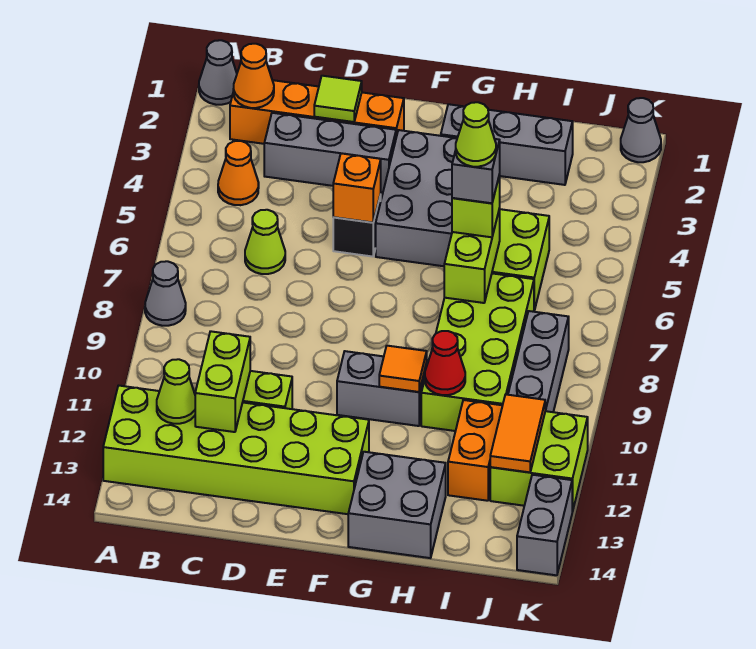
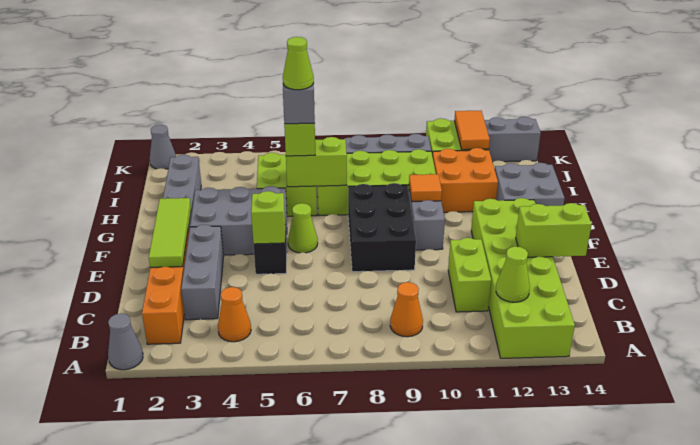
grey 1x1 cone [145,261,186,326] -> none
orange 1x1 cone [233,44,274,108] -> orange 1x1 cone moved to [390,282,423,337]
lime 1x1 cone [245,210,285,274] -> lime 1x1 cone moved to [288,203,318,253]
lime 1x2 brick [195,331,250,432] -> lime 1x2 brick moved to [516,203,592,257]
lime 1x1 tile [314,76,362,122] -> lime 1x3 tile [149,198,191,267]
orange 1x1 brick [333,153,381,223] -> lime 1x1 brick [251,191,285,244]
none -> black 2x3 brick [348,183,416,272]
red 1x1 cone [425,331,465,395] -> none
orange 1x2 brick [448,400,503,501] -> orange 2x2 brick [432,148,498,212]
orange 1x2 tile [490,395,545,472] -> orange 1x2 tile turned to [454,111,490,150]

